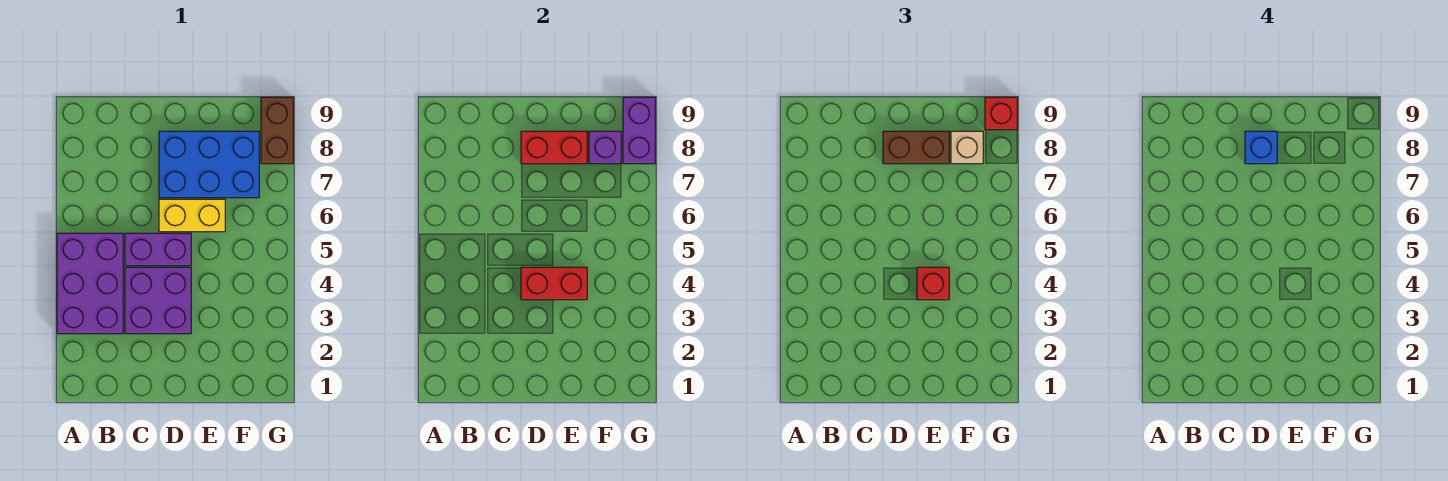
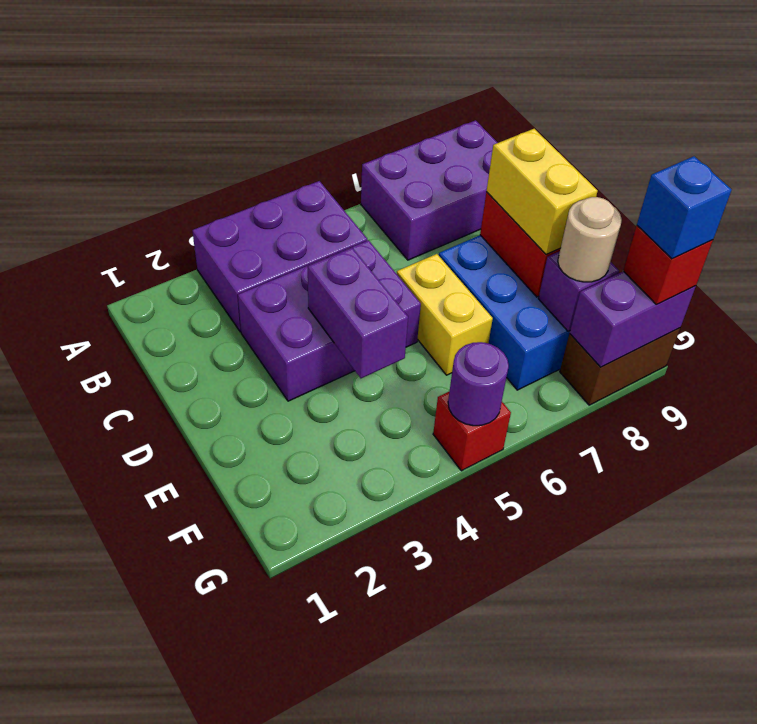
none -> purple 2x3 brick [361,120,498,260]
red 1x2 brick [521,267,587,300] -> purple 1x2 brick [308,248,408,378]
brown 1x2 brick [883,131,949,164] -> yellow 1x2 brick [486,129,598,255]
blue 1x1 brick [1245,131,1277,164] -> blue 1x1 brick moved to [637,156,732,259]
red 1x1 brick [917,267,949,300] -> red 1x1 brick moved to [433,392,511,471]
tan 1x1 brick [951,131,983,164] -> tan 1x1 round brick [558,197,622,282]
none -> purple 1x1 round brick [448,342,509,426]

